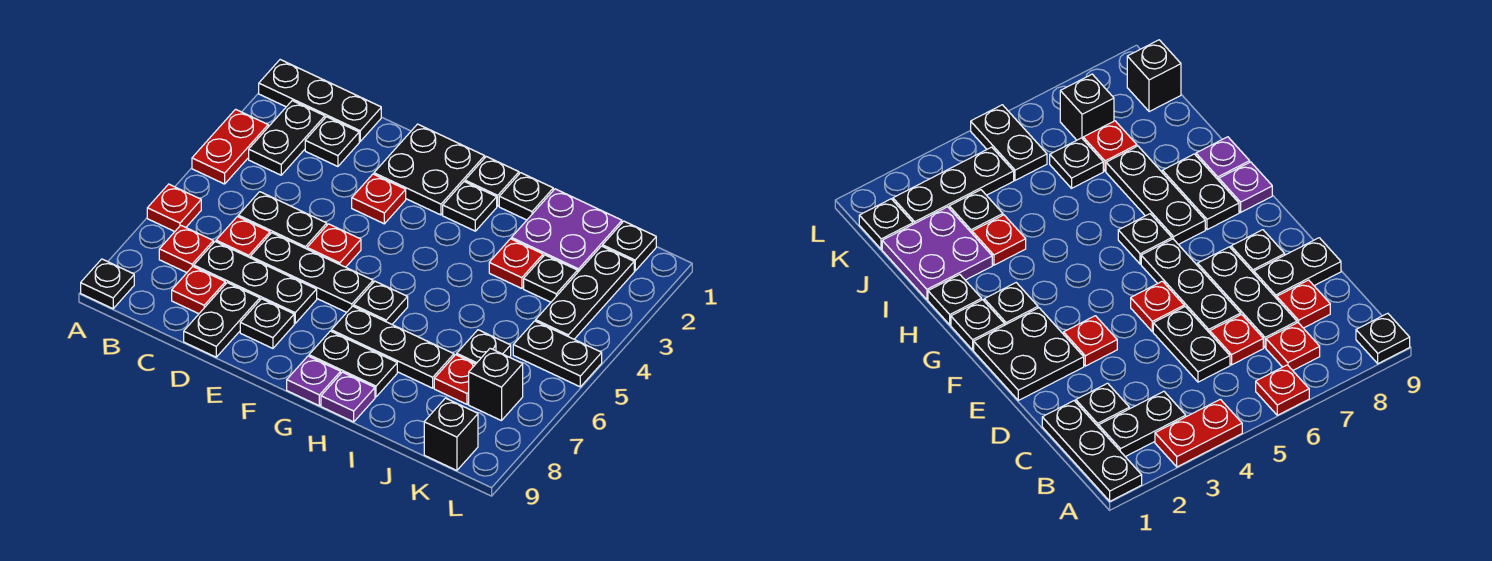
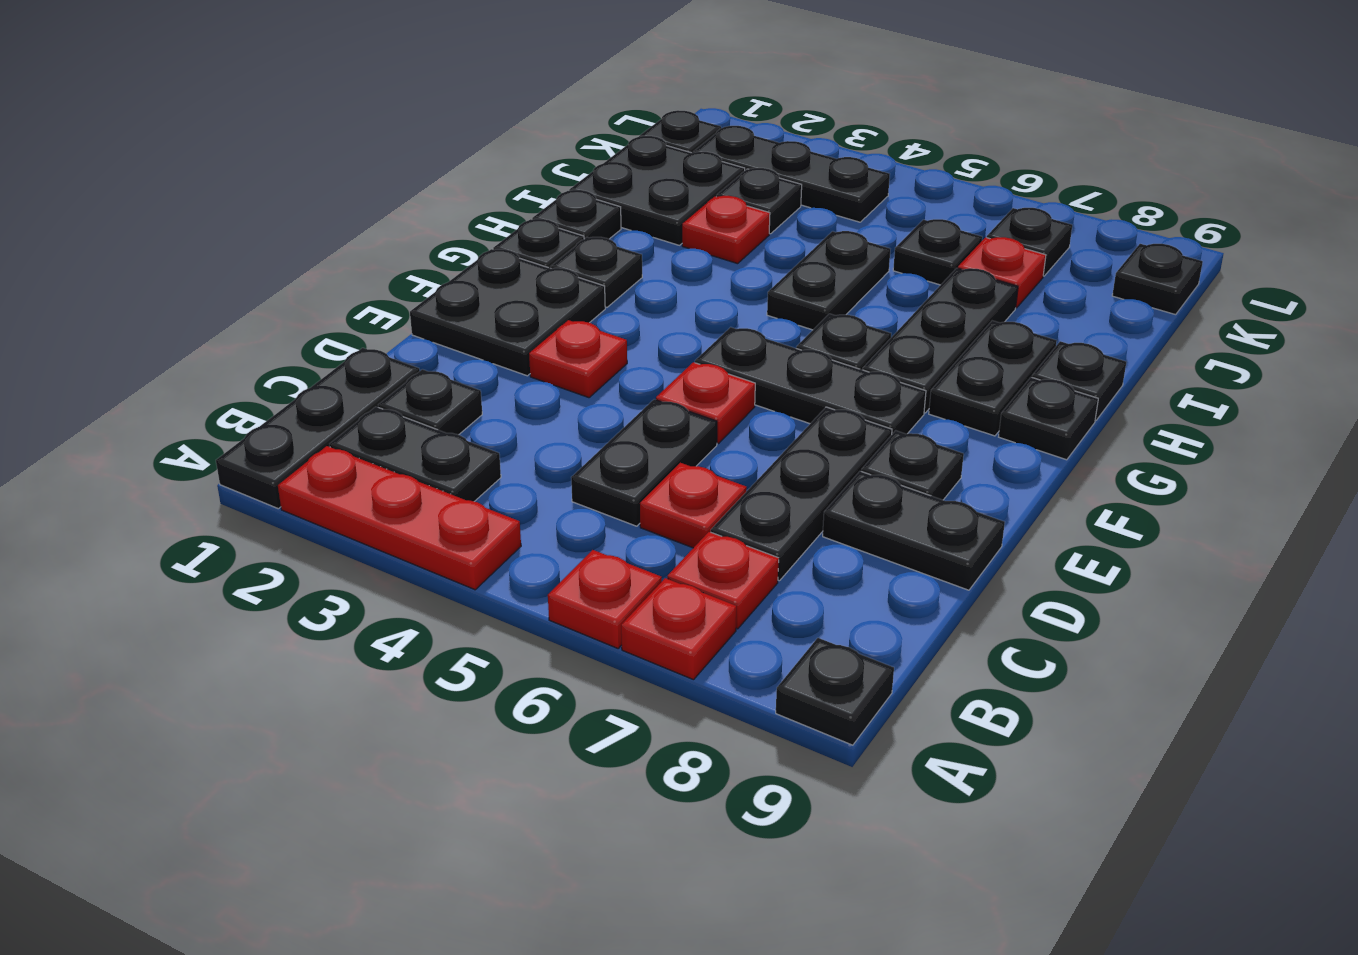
red 1x2 plate [192,109,268,184] -> red 1x3 plate [278,446,521,590]
red 1x1 plate [172,266,225,314] -> red 1x1 plate moved to [621,578,736,680]
black 1x3 plate [250,233,373,312] -> black 1x3 plate turned to [695,327,926,434]
purple 1x1 plate [287,356,341,406] -> black 1x1 plate [999,377,1098,460]
purple 1x1 plate [321,372,375,422] -> black 1x1 plate [1032,341,1126,421]
purple 2x2 plate [511,189,622,272] -> black 2x2 plate [569,136,745,245]
black 1x2 plate [513,321,602,387] -> black 1x2 plate moved to [767,231,890,330]
black 1x1 brick [469,348,523,421] -> black 1x1 plate [987,208,1072,276]
black 1x1 brick [424,398,478,470] -> black 1x1 plate [1112,244,1203,315]

